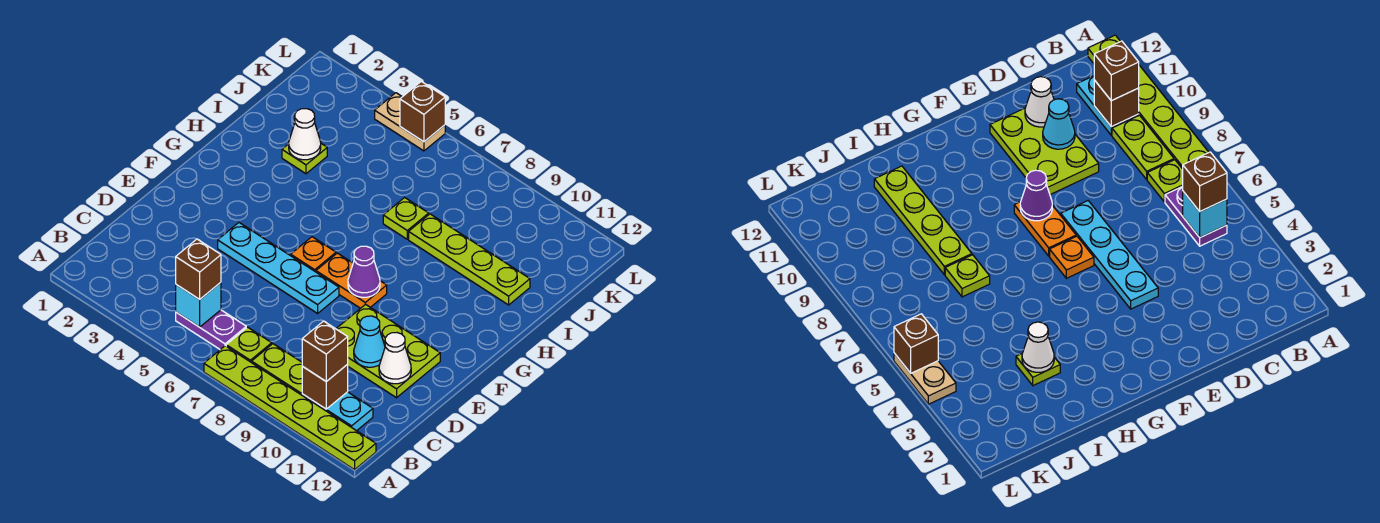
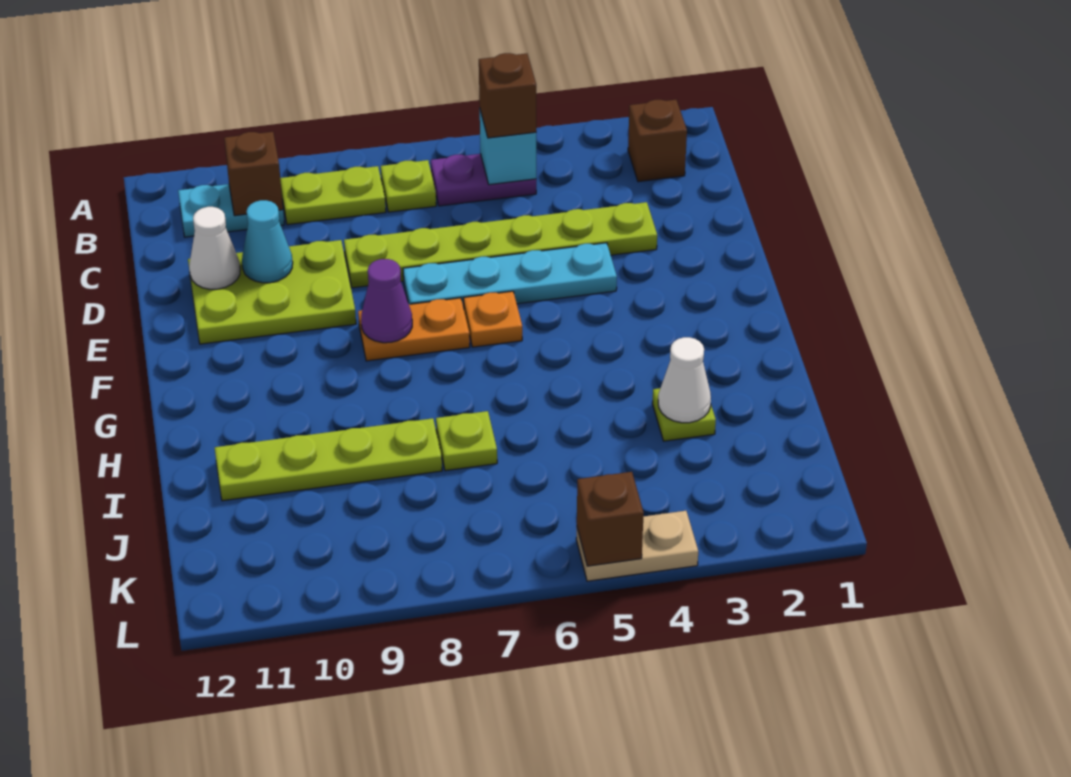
lime 1x6 plate [204,346,376,470] -> lime 1x6 plate moved to [344,202,657,288]
brown 1x1 brick [302,321,348,382] -> brown 1x1 brick moved to [628,100,687,182]

